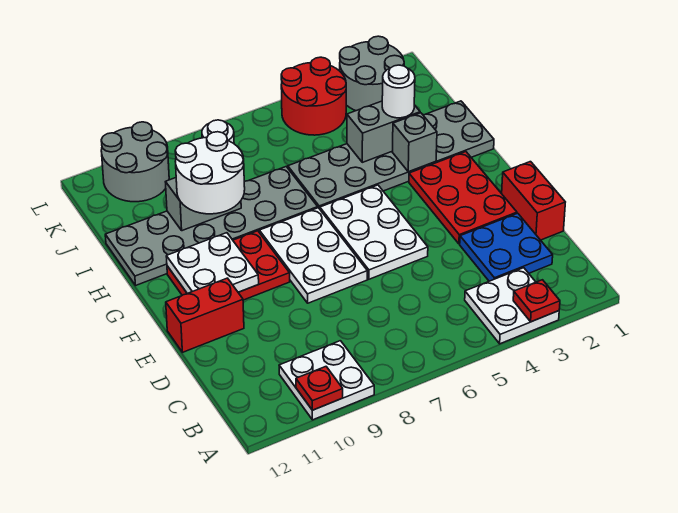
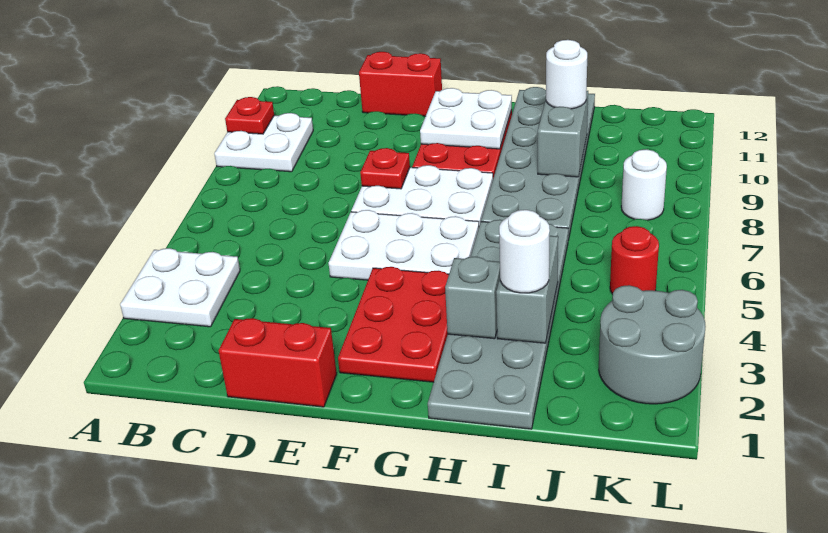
red 1x1 plate [513,280,560,322] -> red 1x1 plate moved to [360,148,410,189]
blue 2x2 plate [460,213,553,281] -> none
red 2x3 plate [409,152,517,244] -> red 2x3 plate turned to [338,267,449,382]
red 1x2 brick [166,278,244,352] -> red 1x2 brick turned to [359,52,442,116]
white 2x2 round brick [175,132,245,214] -> white 1x1 round brick [546,40,587,109]
red 2x2 round brick [281,57,346,135] -> red 1x1 round brick [610,226,659,294]
grey 2x2 round brick [101,122,169,202] -> none

